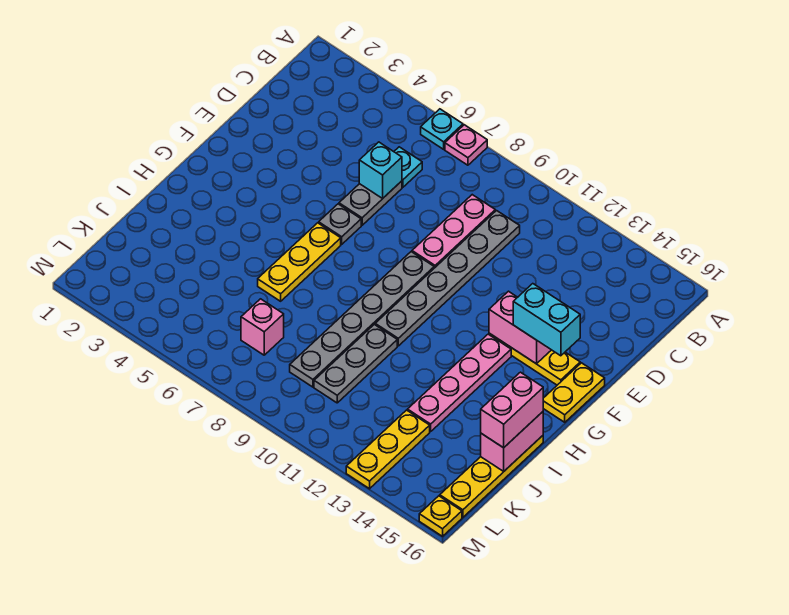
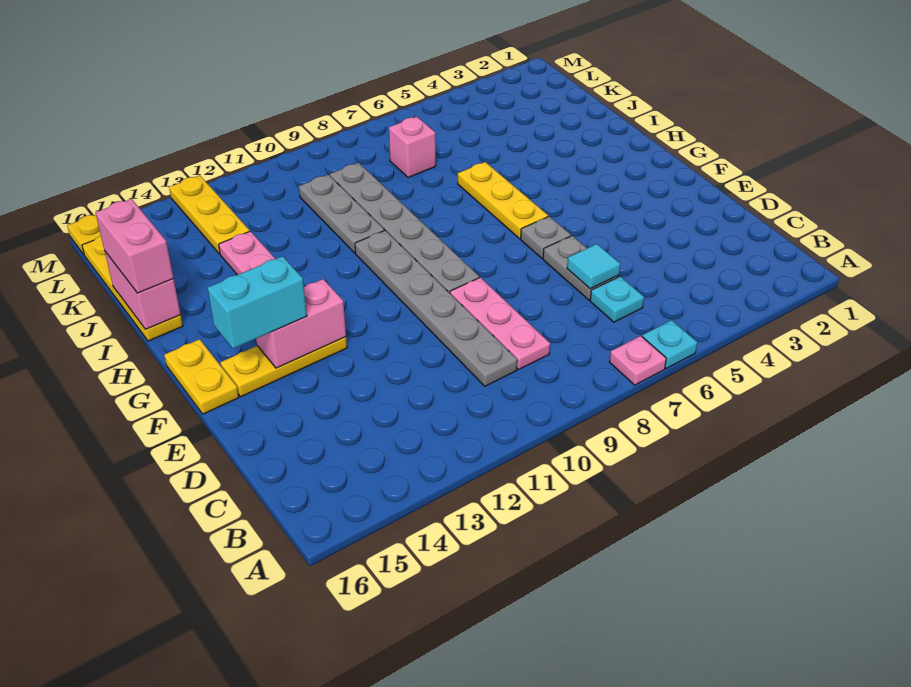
cyan 1x1 brick [359,142,402,198] -> cyan 1x1 tile [567,244,620,289]

